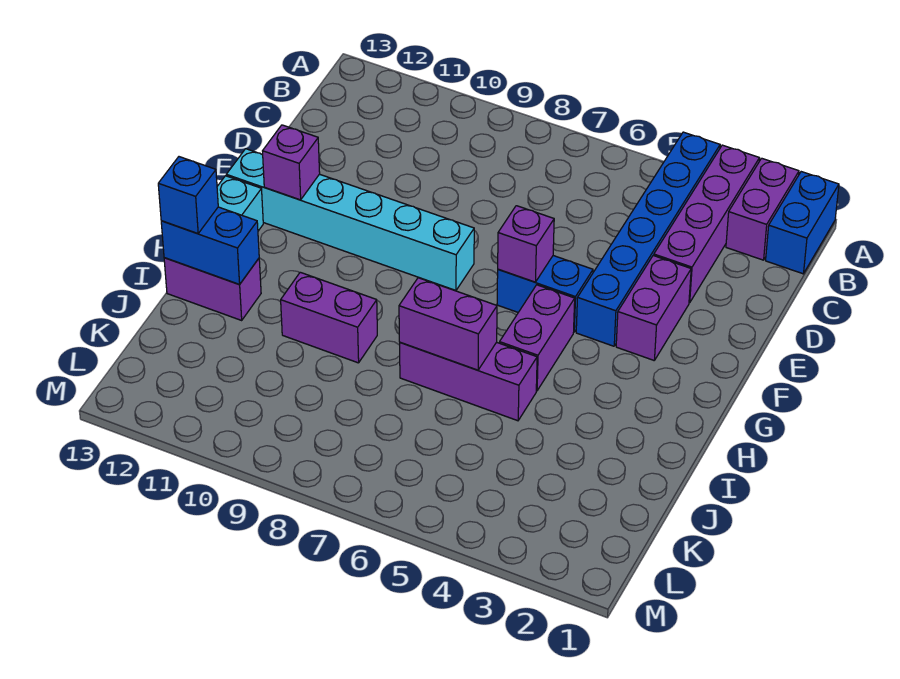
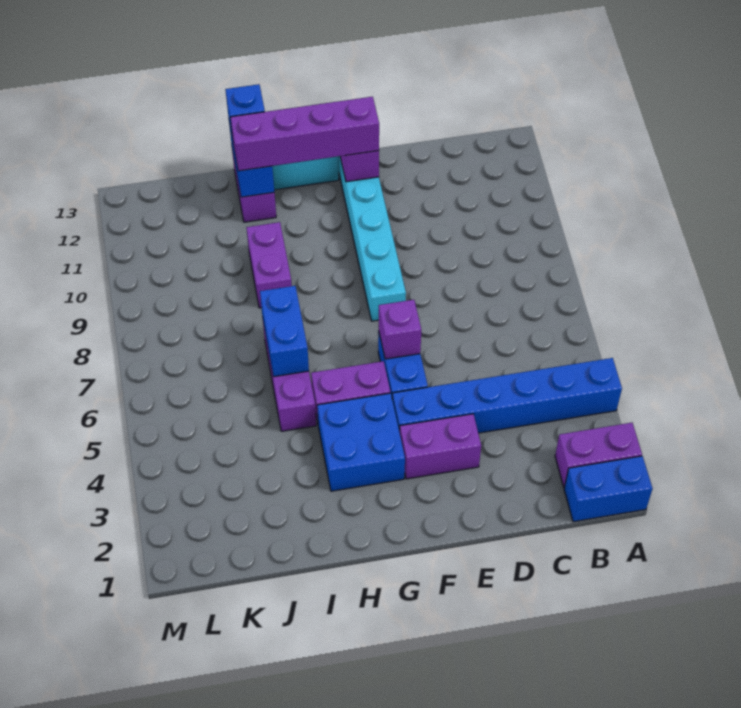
purple 1x4 brick [654,145,759,303] -> purple 1x4 brick moved to [230,97,379,171]
none -> blue 2x2 brick [317,393,405,491]
purple 1x2 brick [399,278,497,370] -> blue 1x2 brick [260,286,309,377]

